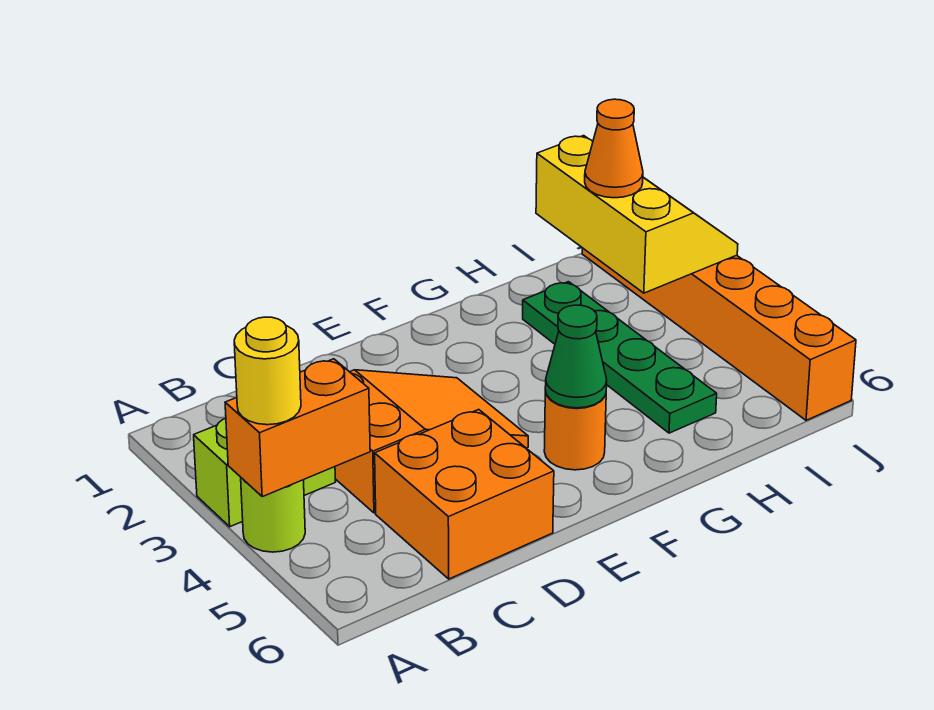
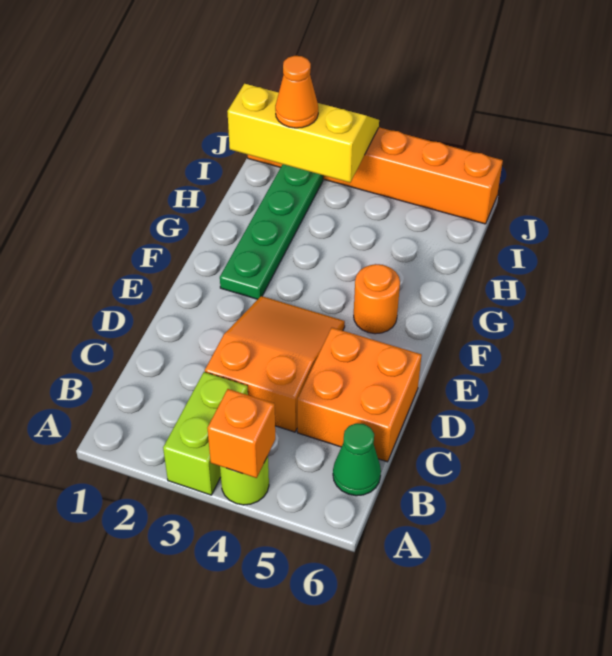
orange 1x2 brick [225,359,370,497] -> orange 1x1 brick [207,389,275,478]
yellow 1x1 round brick [234,317,301,425] -> none
green 1x1 cone [545,305,607,408] -> green 1x1 cone moved to [333,423,381,496]
green 1x4 plate [523,282,717,433] -> green 1x4 plate turned to [220,164,323,299]

